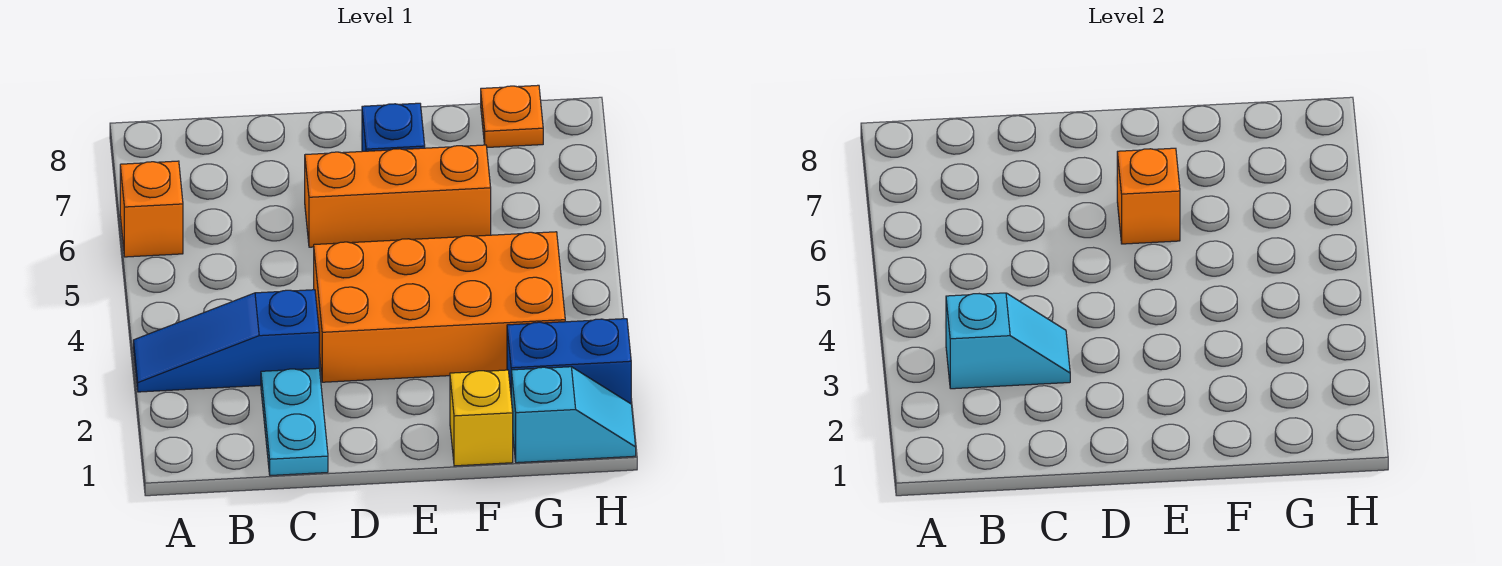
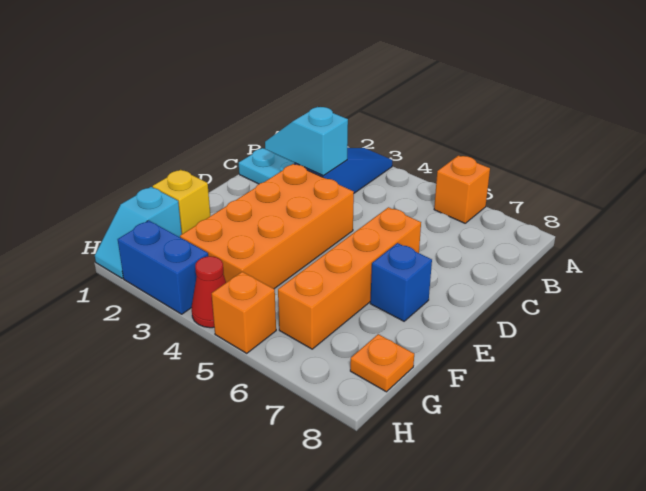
cyan 1x2 slope [946,293,1070,389] -> cyan 1x2 slope turned to [265,107,348,176]
orange 1x3 brick [305,145,491,247] -> orange 1x4 brick [278,207,421,349]
orange 1x1 brick [1117,148,1180,244] -> orange 1x1 brick moved to [212,272,276,353]
blue 1x2 brick [507,319,631,404] -> blue 1x2 brick turned to [118,220,208,314]
none -> red 1x1 cone [192,256,226,328]

